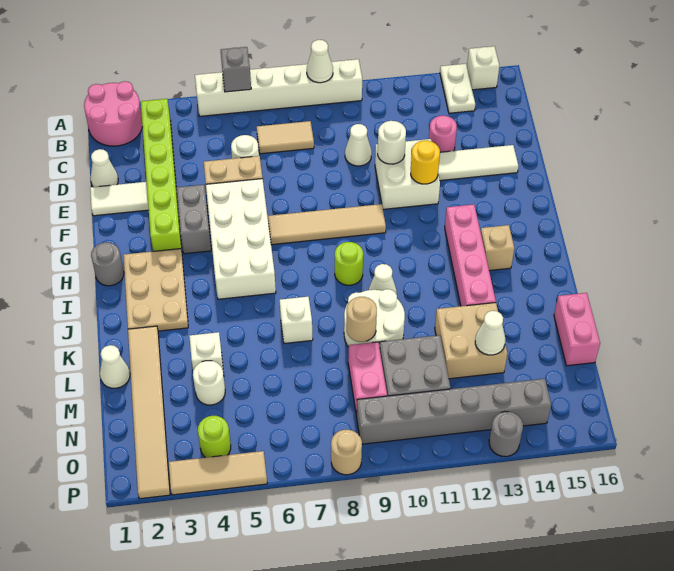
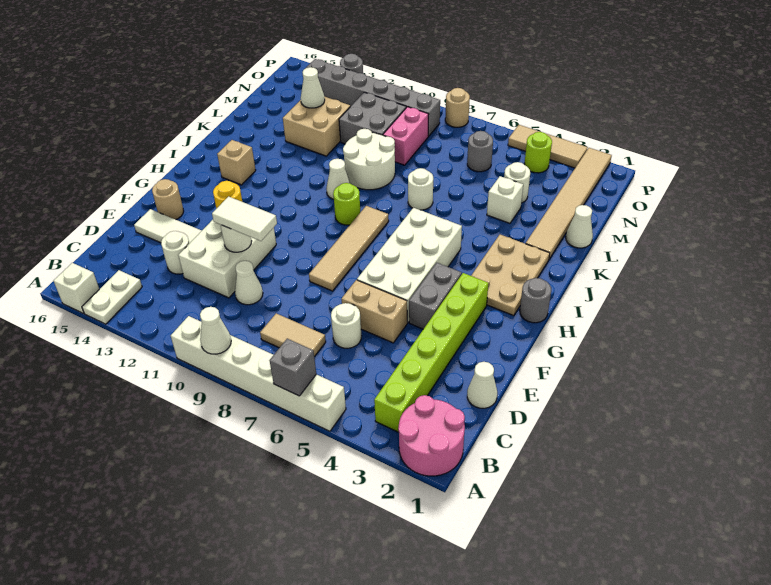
pink 1x1 round brick [429,116,457,152] -> white 1x1 round brick [161,231,189,274]
white 1x2 tile [90,182,149,216] -> white 1x2 tile moved to [212,196,277,241]
white 2x2 brick [375,139,440,209] -> white 2x3 brick [178,220,276,298]
tan 1x4 tile [268,204,386,245] -> tan 1x4 tile turned to [309,206,389,291]
pink 1x4 brick [445,204,496,306] -> none
white 1x1 brick [280,297,313,344] -> white 1x1 round brick [408,168,433,210]
tan 1x1 round brick [347,297,377,342] -> tan 1x1 round brick moved to [152,179,184,220]
pink 1x2 brick [554,293,600,366] -> none
none -> grey 1x1 round brick [467,131,493,172]

